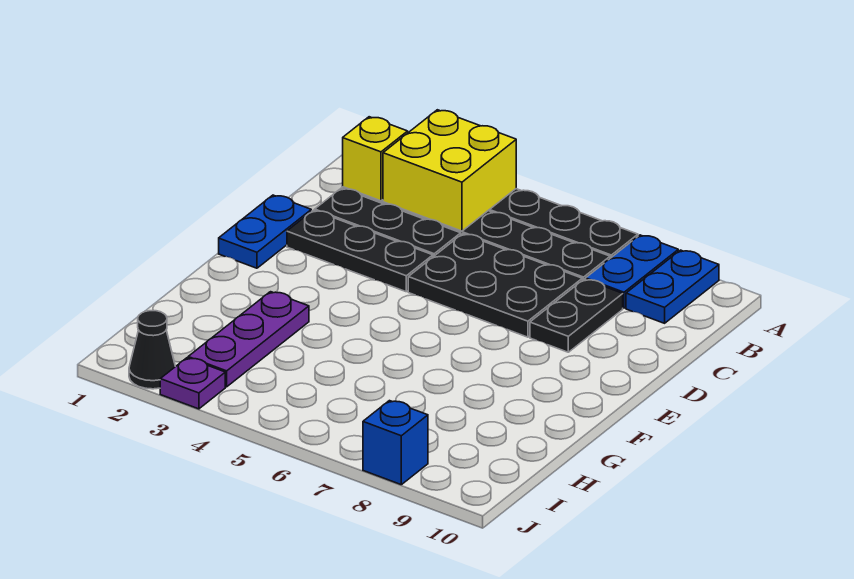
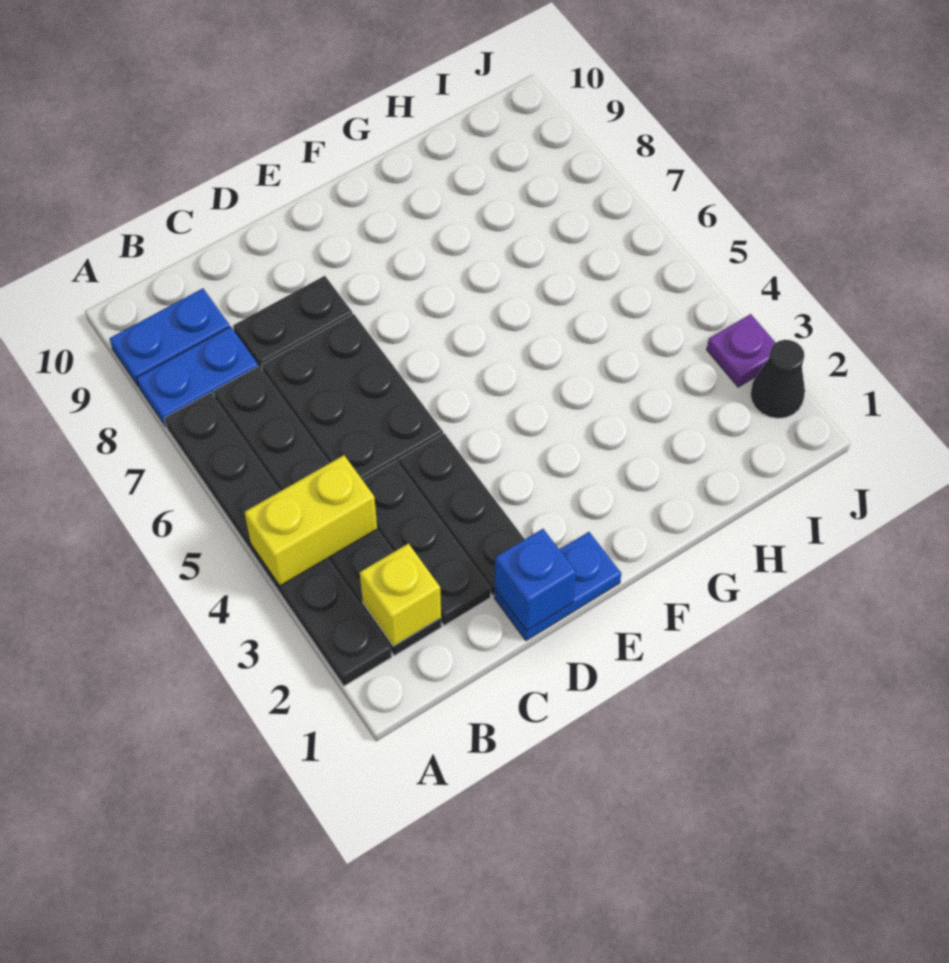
yellow 2x2 brick [383,110,516,231] -> yellow 1x2 brick [244,455,377,586]
purple 1x3 plate [188,292,309,387] -> none
blue 1x1 brick [363,401,428,485] -> blue 1x1 brick moved to [495,529,576,631]

